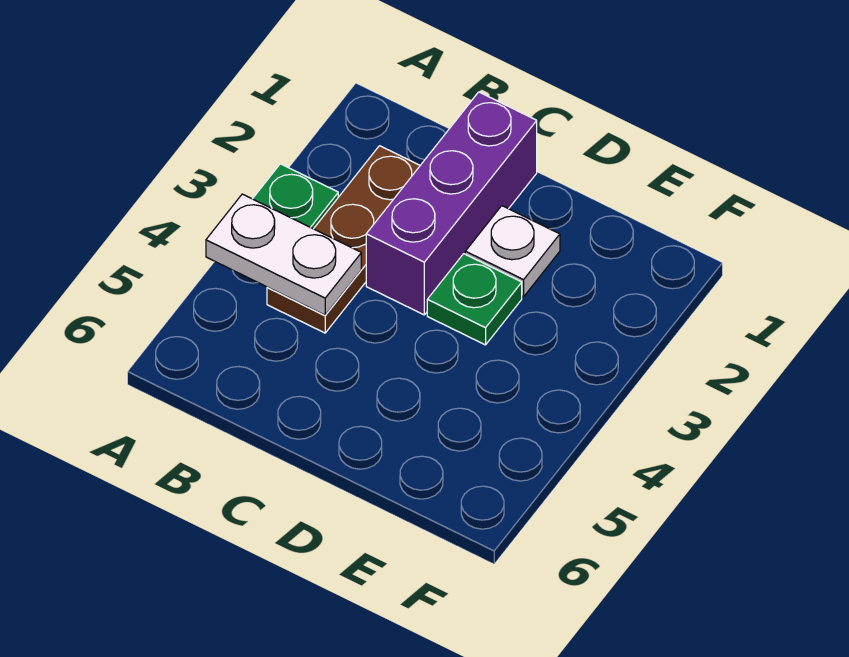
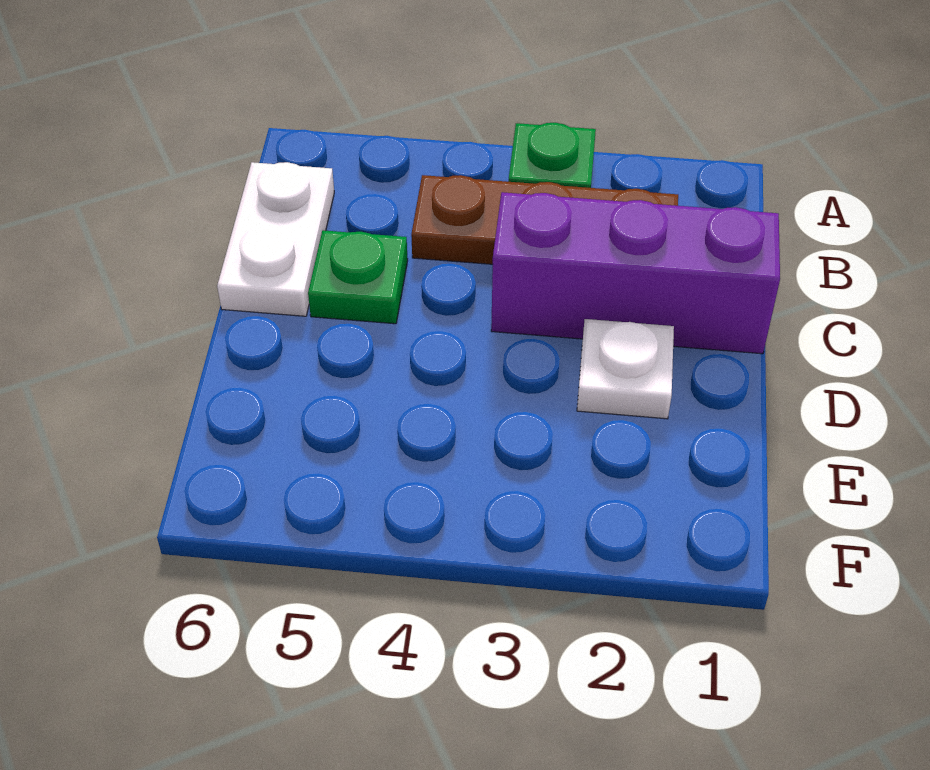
white 1x2 plate [206,194,361,315] -> white 1x2 plate moved to [217,162,334,316]
green 1x1 plate [427,254,522,345] -> green 1x1 plate moved to [308,230,408,324]

